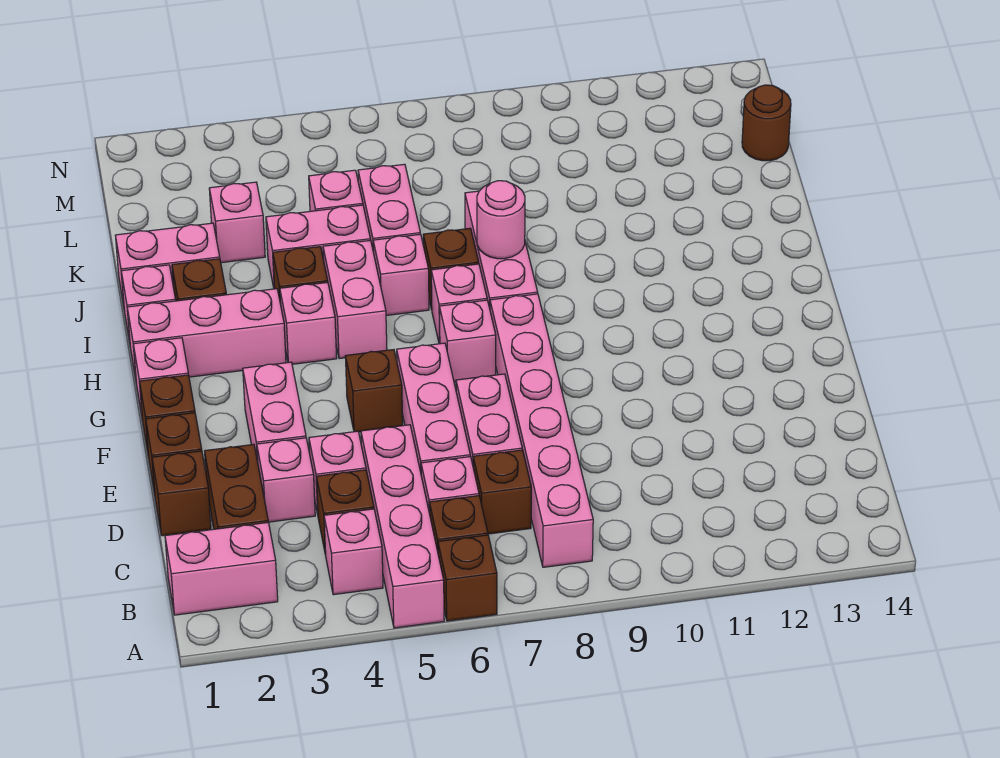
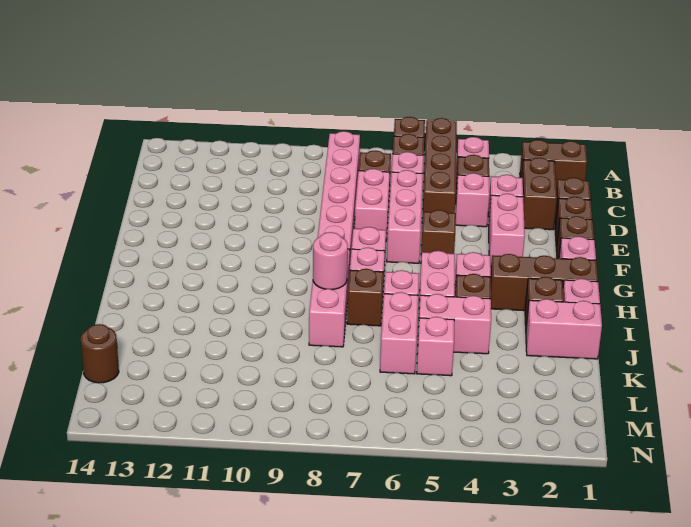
pink 1x4 brick [361,425,444,628] -> brown 1x4 brick [422,118,457,223]
pink 1x2 brick [165,522,278,615] -> brown 1x2 brick [520,140,587,187]
pink 1x3 brick [127,289,286,378] -> brown 1x3 brick [491,254,598,311]
pink 1x1 brick [209,182,265,263] -> none

